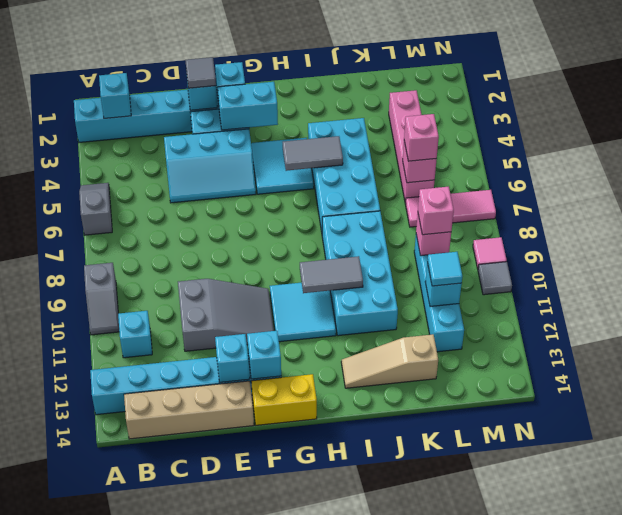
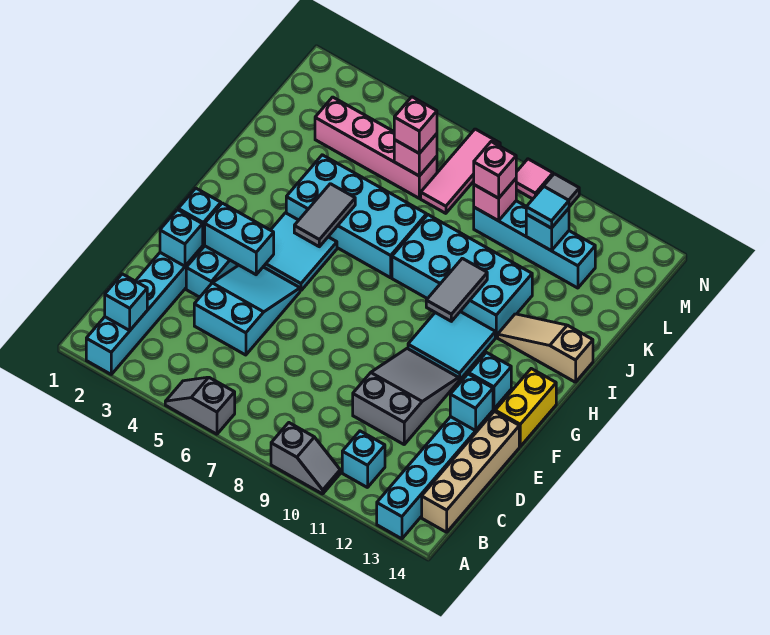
cyan 2x3 slope [164,129,256,203] -> cyan 2x3 slope turned to [194,265,300,355]
grey 1x1 tile [185,57,216,88] -> none
cyan 1x2 brick [218,82,278,130] -> cyan 1x2 brick turned to [205,203,274,274]
tan 1x3 slope [341,334,438,388] -> tan 1x3 slope turned to [498,314,593,382]

